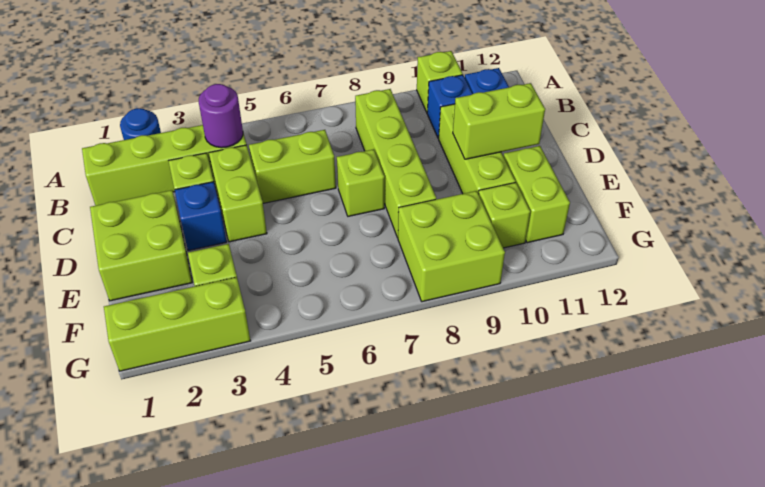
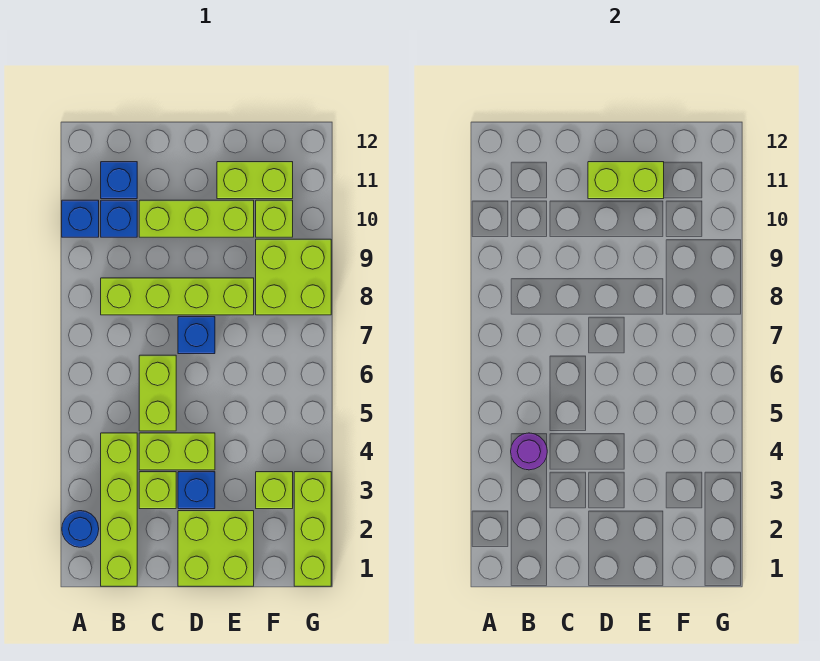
lime 1x1 brick [417,51,463,112] -> blue 1x1 brick [62,200,99,237]
lime 1x1 brick [337,149,384,216] -> blue 1x1 brick [178,317,215,354]
lime 1x2 brick [453,83,545,159] -> lime 1x2 brick turned to [588,162,664,199]

